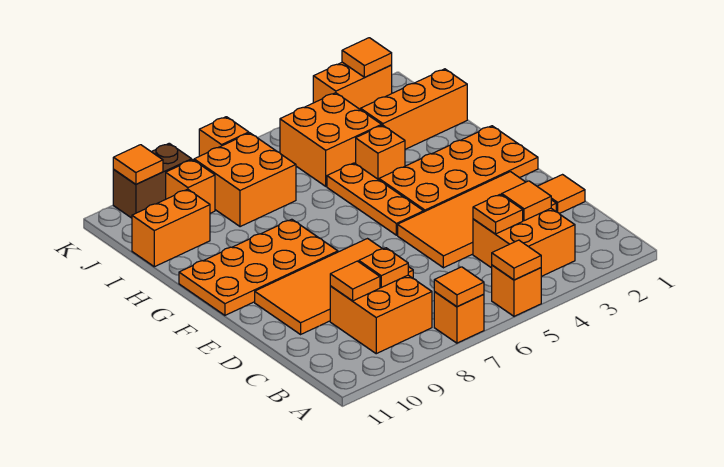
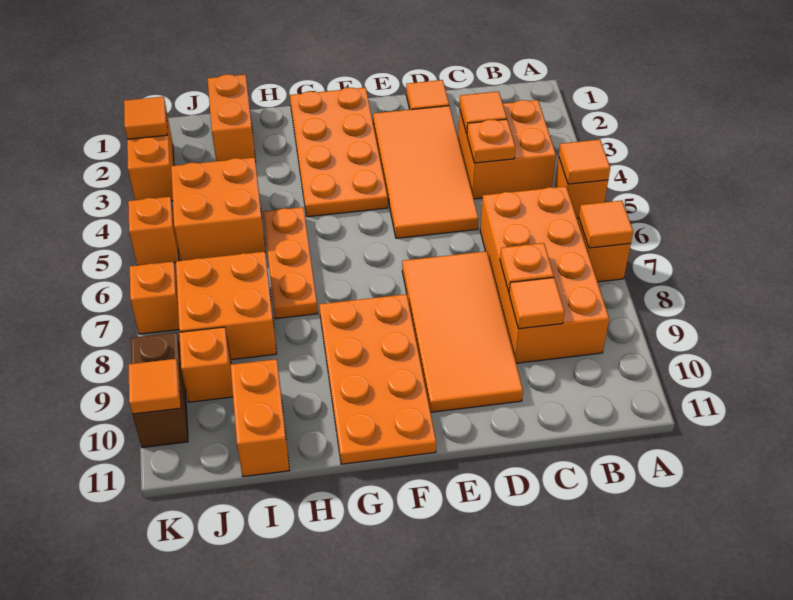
orange 2x2 brick [330,275,432,354] -> orange 2x4 brick [480,186,609,363]
orange 1x3 plate [327,163,424,235] -> orange 1x3 plate turned to [263,207,318,319]
orange 1x1 brick [356,125,405,180] -> orange 1x1 brick moved to [128,197,179,265]
orange 1x3 brick [361,69,467,149] -> orange 1x2 brick [208,74,256,162]

